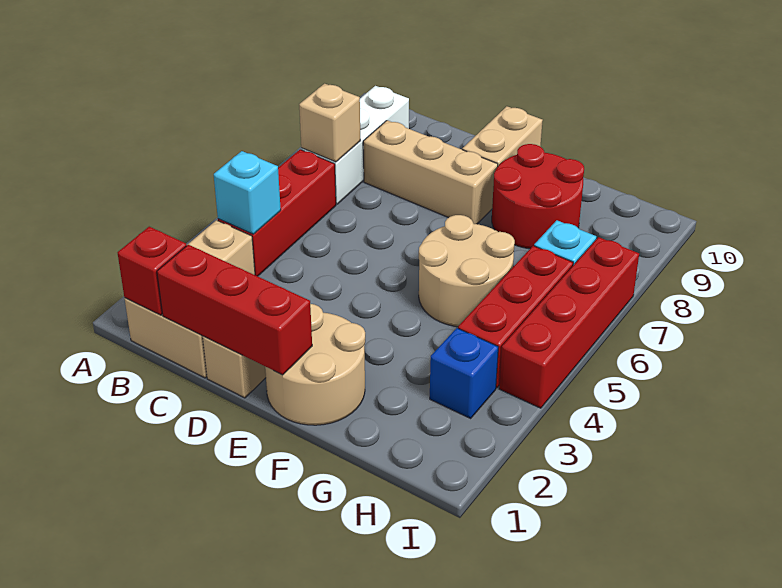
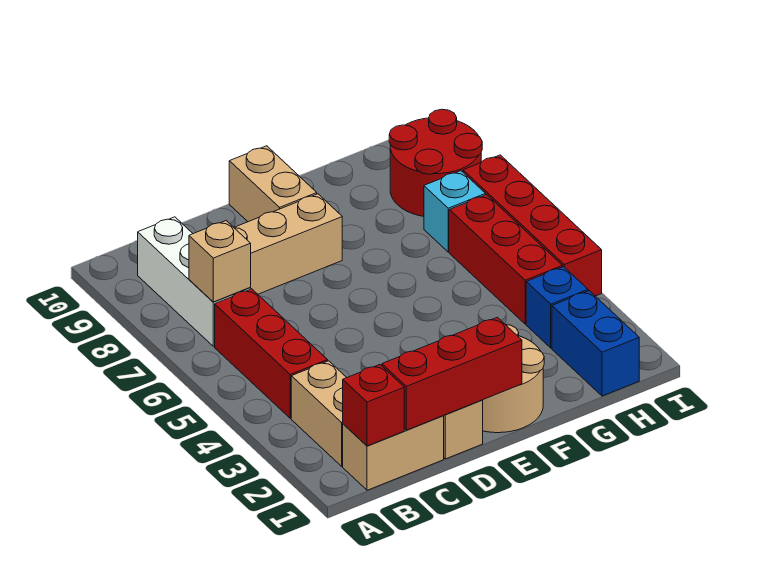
cyan 1x1 brick [214,151,281,234] -> none
tan 2x2 round brick [419,215,515,327] -> none
red 2x2 round brick [492,144,584,249] -> red 2x2 round brick moved to [389,109,482,216]
none -> blue 1x2 brick [552,291,639,396]

